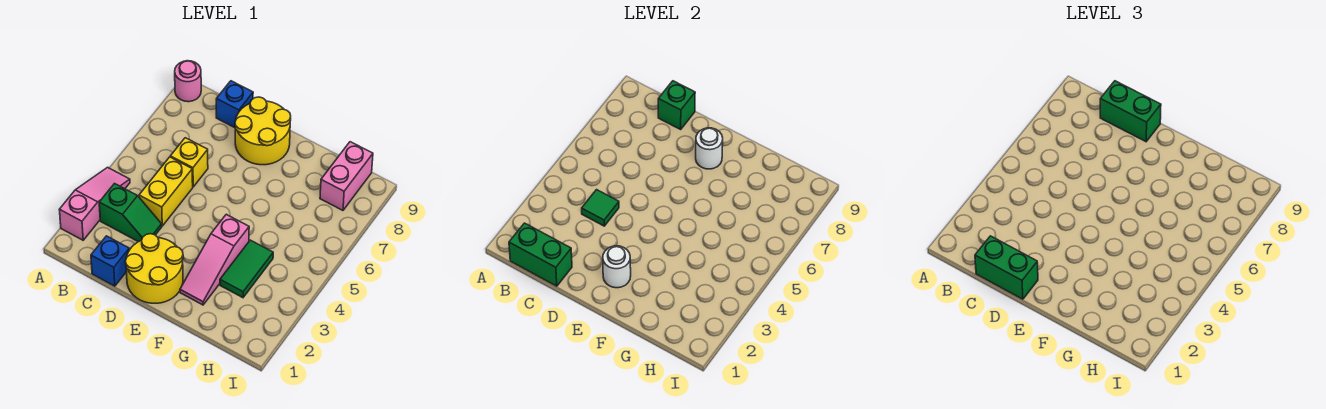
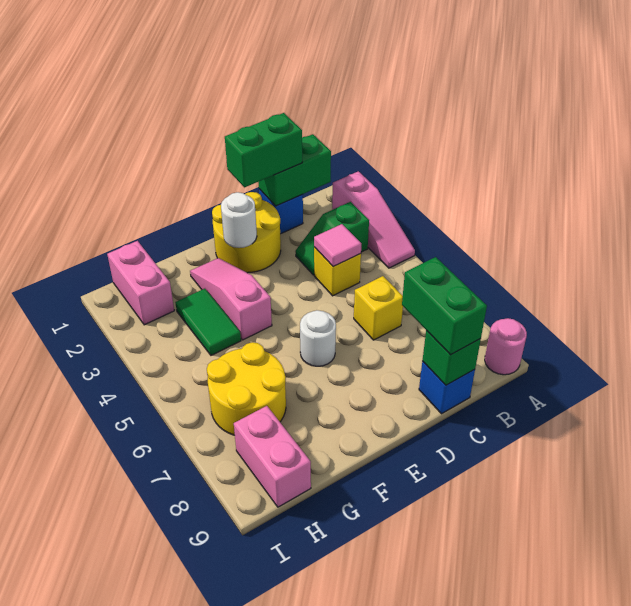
yellow 1x2 brick [139,157,193,226] -> yellow 1x1 brick [314,247,361,296]
green 1x1 tile [582,190,619,226] -> pink 1x1 tile [314,224,361,267]
green 1x2 brick [1100,81,1161,142] -> green 1x2 brick turned to [402,257,487,355]
yellow 2x2 round brick [235,97,291,165] -> yellow 2x2 round brick moved to [207,342,286,435]
white 1x1 round brick [696,128,723,169] -> white 1x1 round brick moved to [300,310,336,366]
none -> pink 1x2 brick [107,241,174,325]

